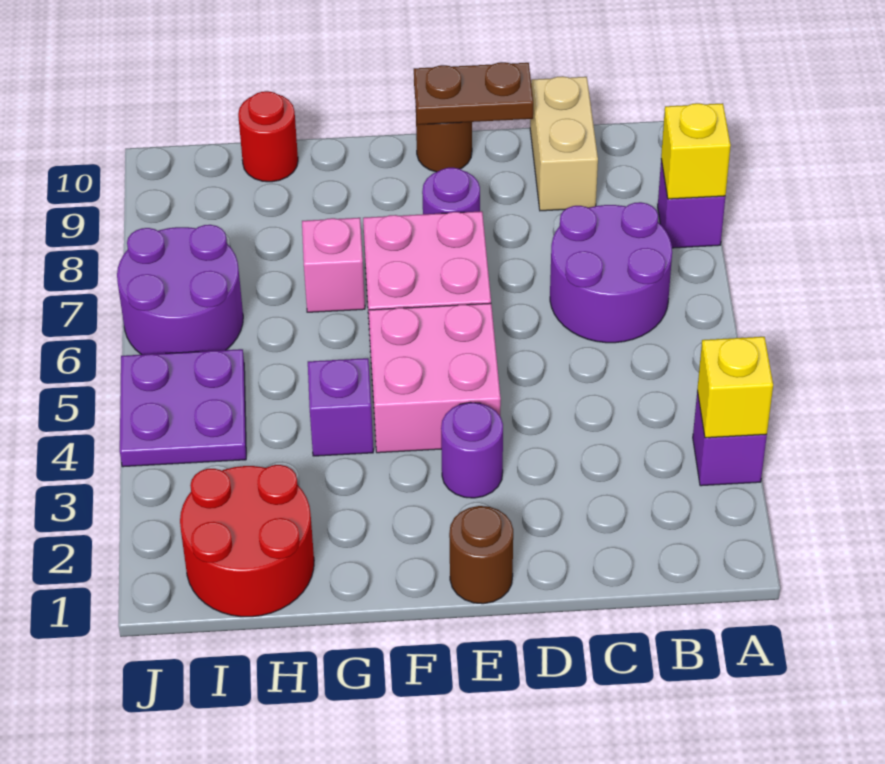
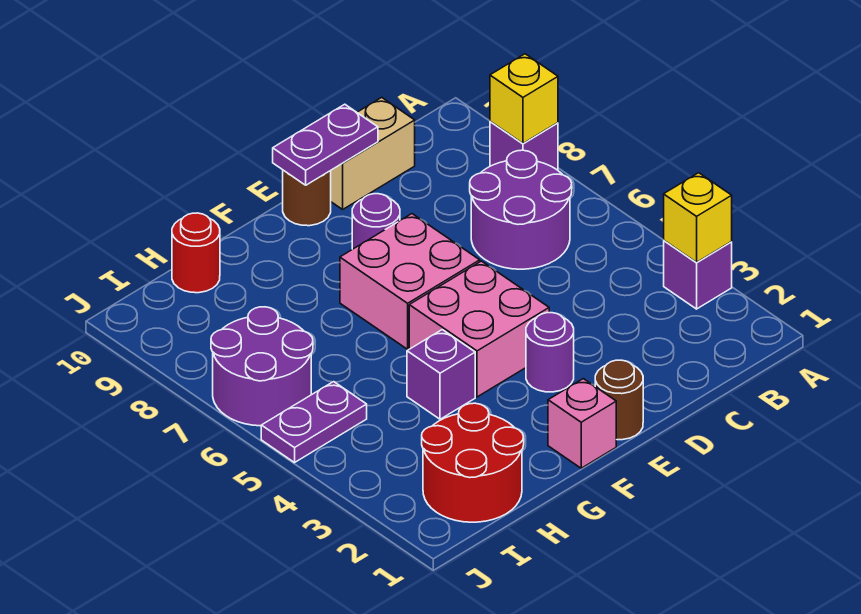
tan 1x2 brick [530,76,598,211] -> tan 1x2 brick turned to [331,98,415,209]
brown 1x2 plate [414,62,533,125] -> purple 1x2 plate [273,104,378,185]
pink 1x1 brick [302,218,365,312] -> pink 1x1 brick moved to [548,379,616,468]
purple 2x2 plate [120,349,246,467] -> purple 1x2 plate [261,382,367,463]

